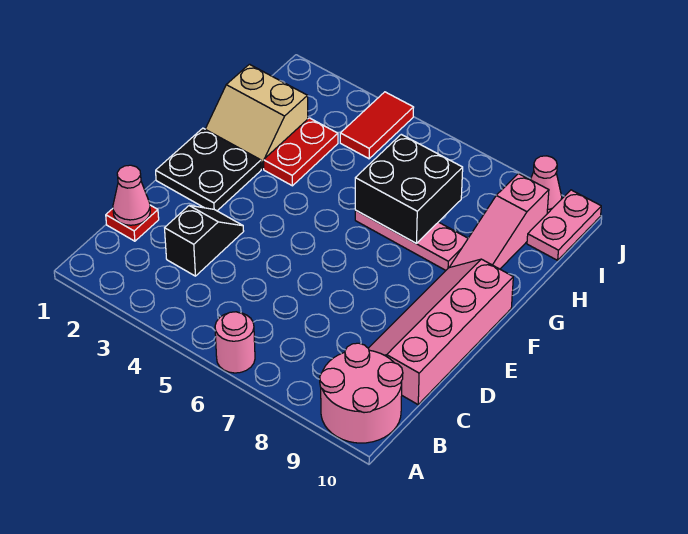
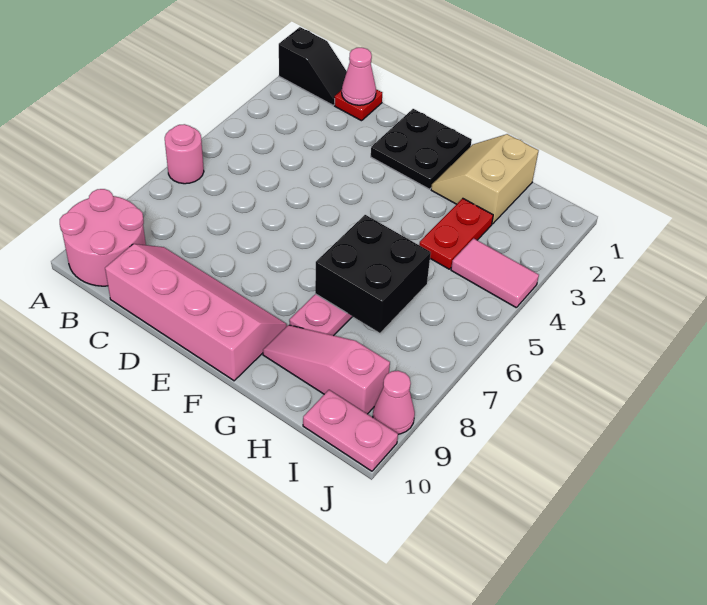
black 1x2 slope [165,206,244,276] -> black 1x2 slope moved to [279,27,347,105]
red 1x2 plate [264,118,338,186] -> red 1x2 plate turned to [419,198,493,269]
red 1x2 tile [340,92,414,159] -> pink 1x2 tile [451,238,539,308]

